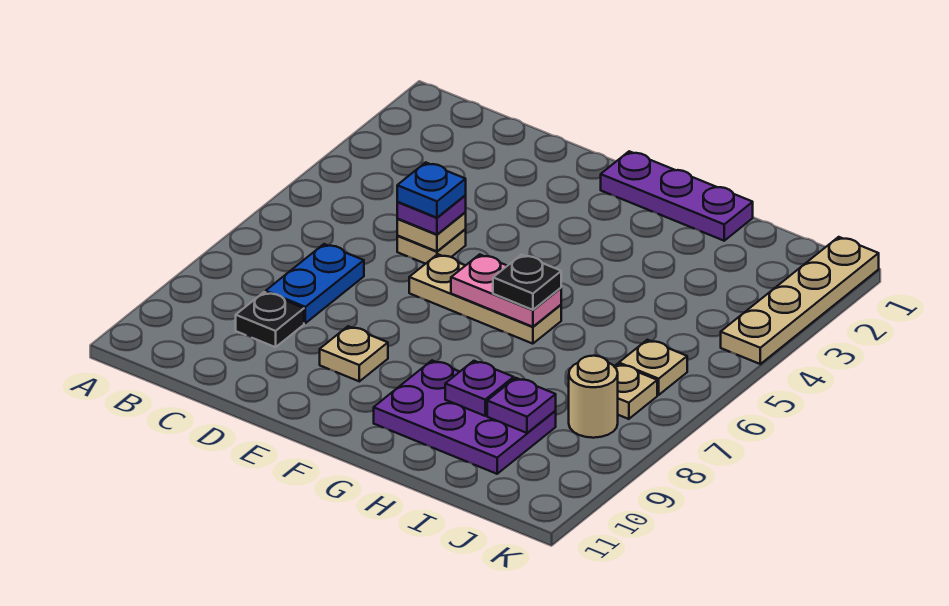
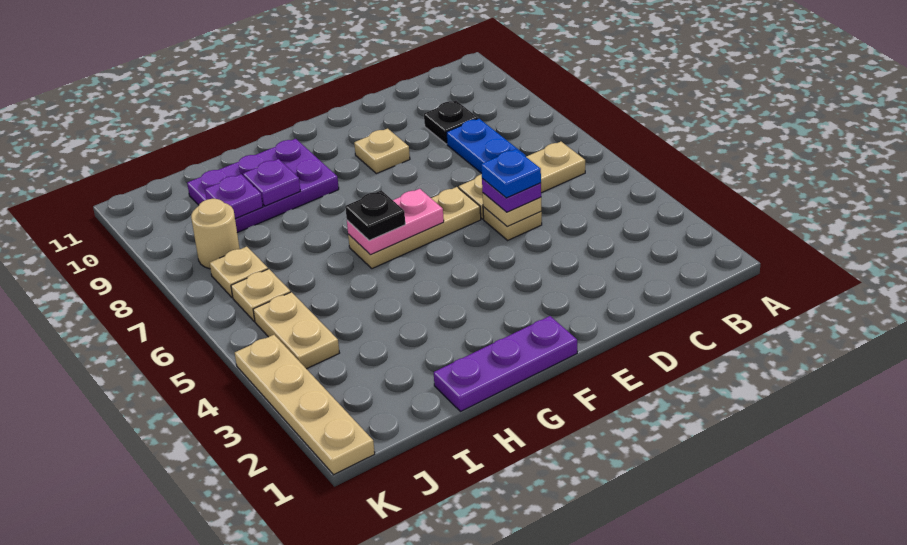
none -> tan 1x3 plate [459,142,585,219]
none -> tan 1x2 plate [253,292,339,369]

